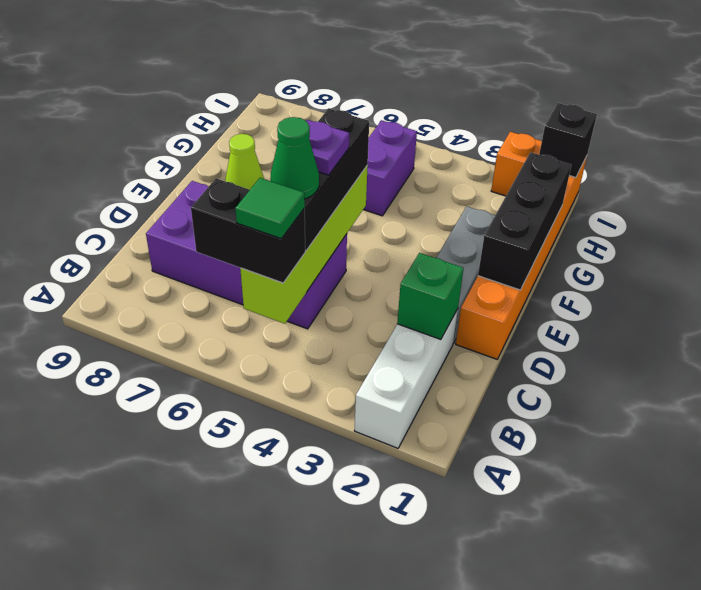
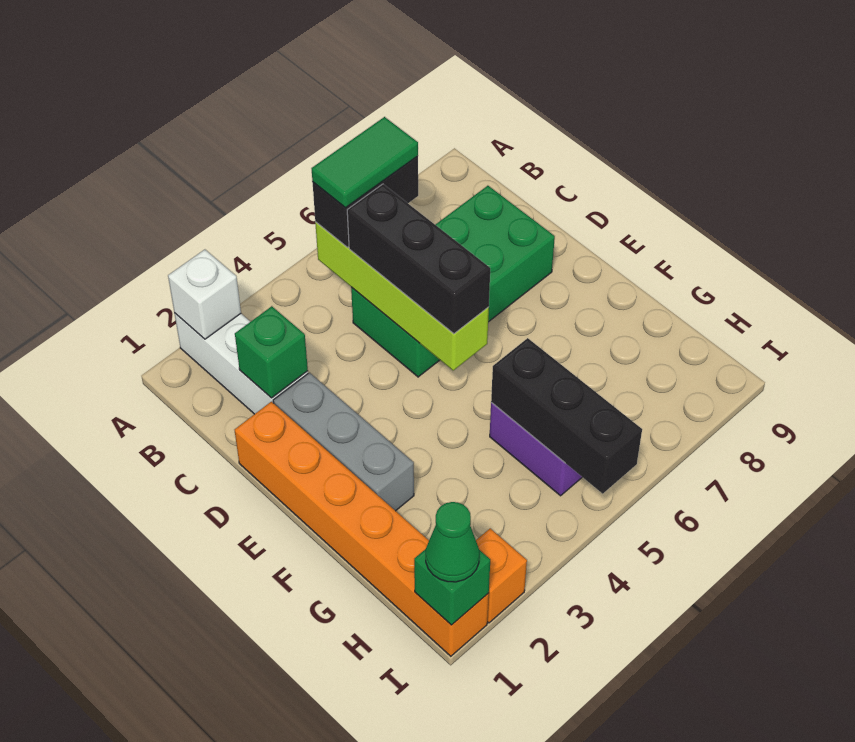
none -> white 1x1 brick [168,250,241,339]
green 1x1 tile [235,178,305,239] -> green 1x2 tile [311,117,418,208]
purple 2x4 brick [146,181,347,329] -> green 2x4 brick [351,186,555,377]
green 1x1 cone [270,117,319,199] -> green 1x1 cone moved to [426,502,479,582]
purple 1x1 plate [306,120,349,175] -> none
black 1x3 brick [478,152,571,290] -> black 1x3 brick moved to [491,338,642,494]
lime 1x1 cone [225,134,264,190] -> none
black 1x1 brick [539,103,597,177] -> green 1x1 brick [414,549,490,625]

